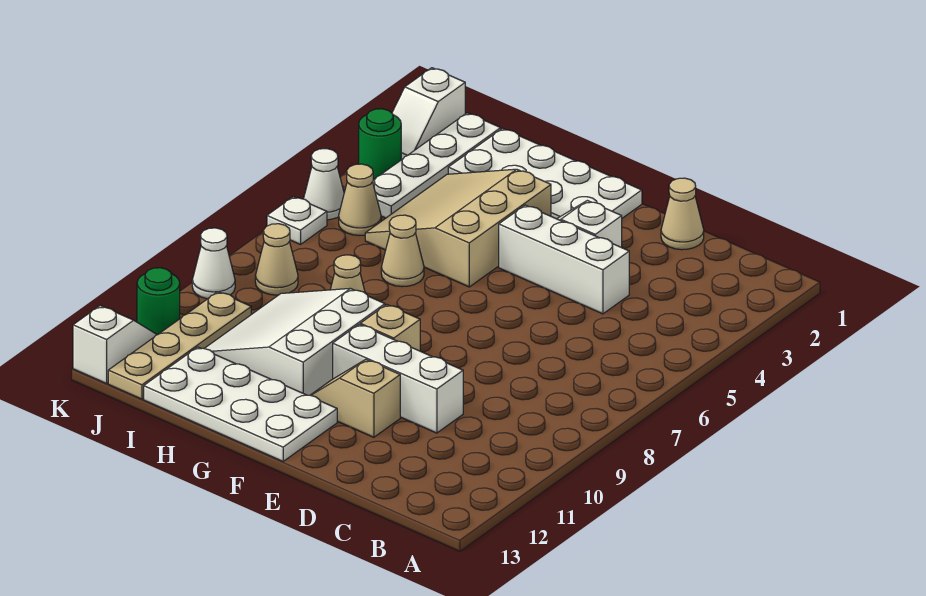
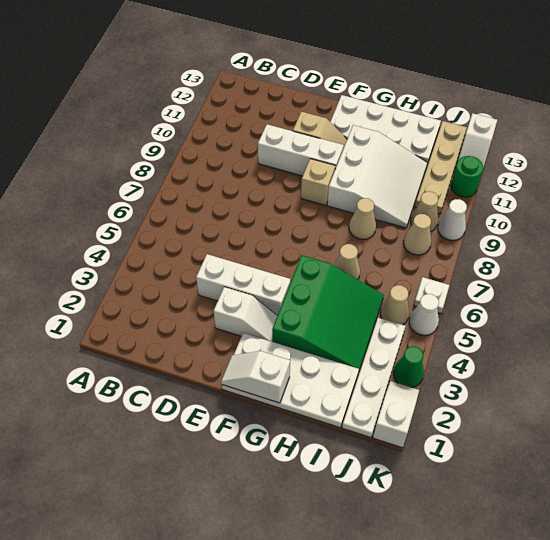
tan 1x1 cone [661,178,704,250] -> tan 1x1 cone moved to [411,192,438,232]
none -> white 1x2 slope [221,351,290,403]
tan 3x3 slope [365,169,551,287] -> green 3x3 slope [272,255,384,370]
green 1x1 round brick [359,109,401,180] -> green 1x1 cone [393,346,424,387]

